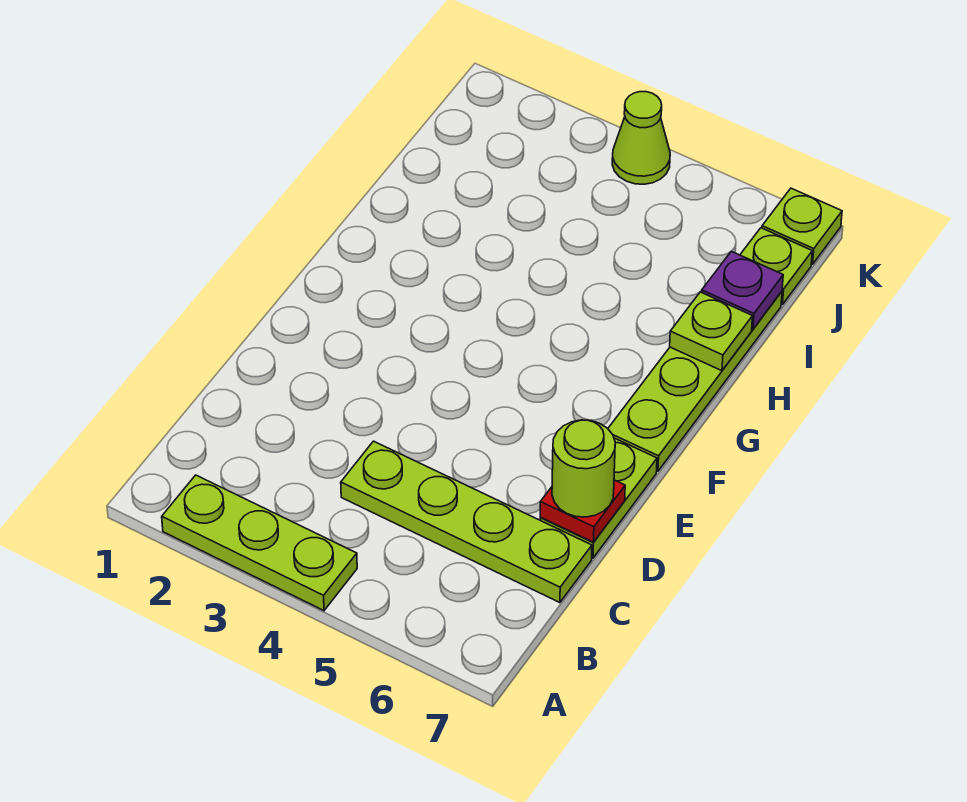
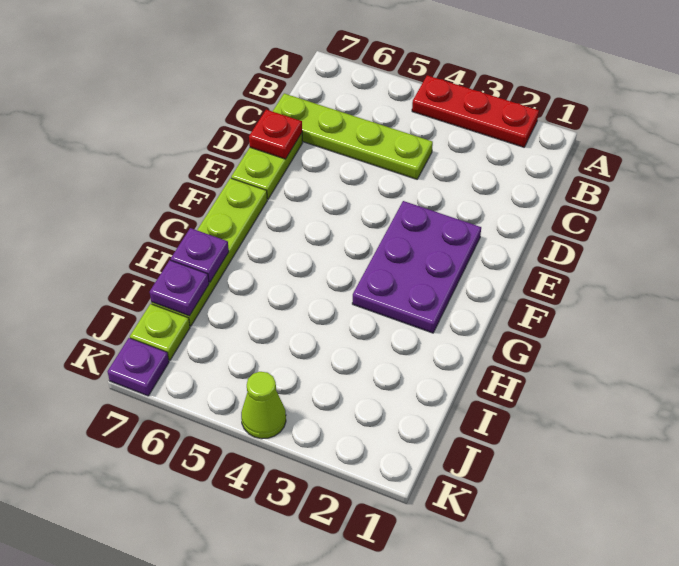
lime 1x3 plate [162,475,357,611] -> red 1x3 plate [412,75,539,147]
lime 1x1 round brick [552,420,615,517] -> none
none -> purple 2x3 plate [352,201,481,333]
lime 1x1 plate [670,292,753,371] -> purple 1x1 plate [171,228,229,282]
lime 1x1 plate [762,188,842,264] -> purple 1x1 plate [108,338,169,396]

